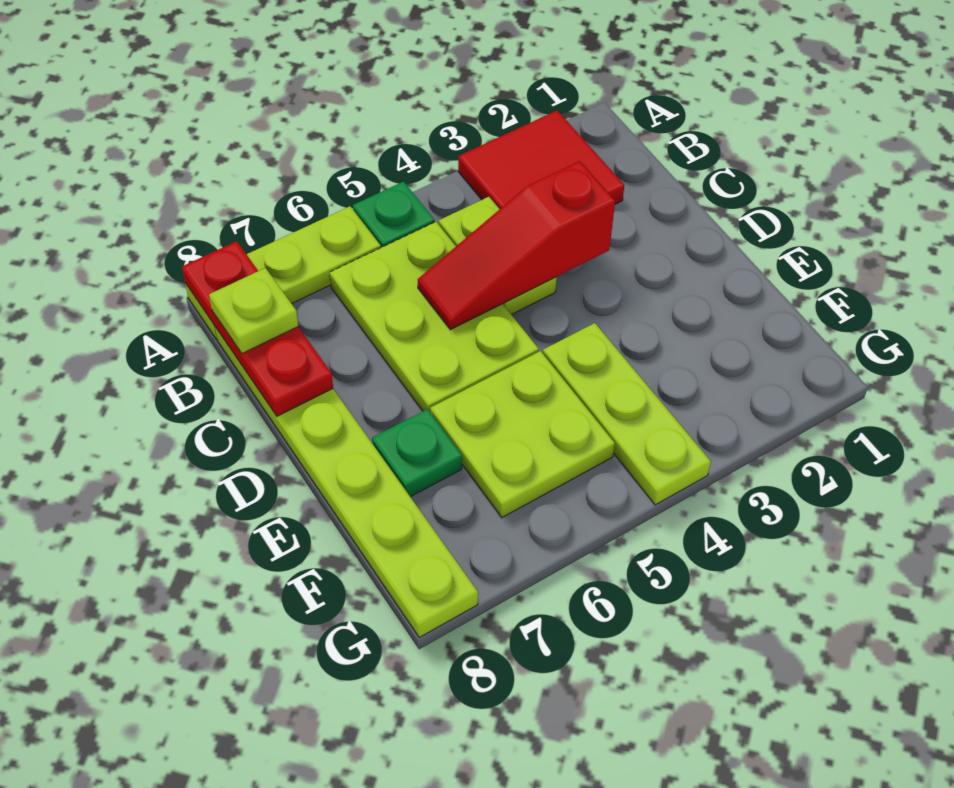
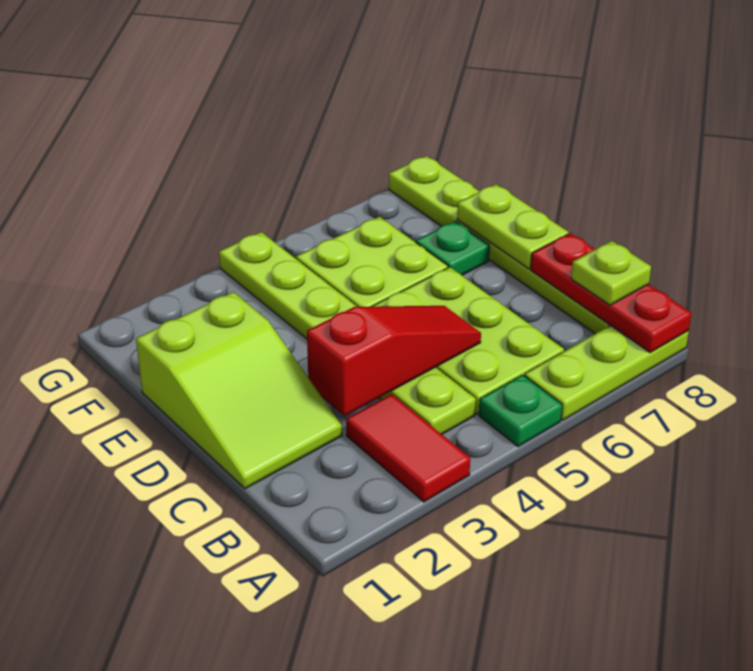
red 2x2 tile [458,111,624,209] -> red 1x2 tile [346,394,470,502]
none -> lime 2x3 slope [136,292,342,489]
none -> lime 1x2 plate [457,184,569,269]

